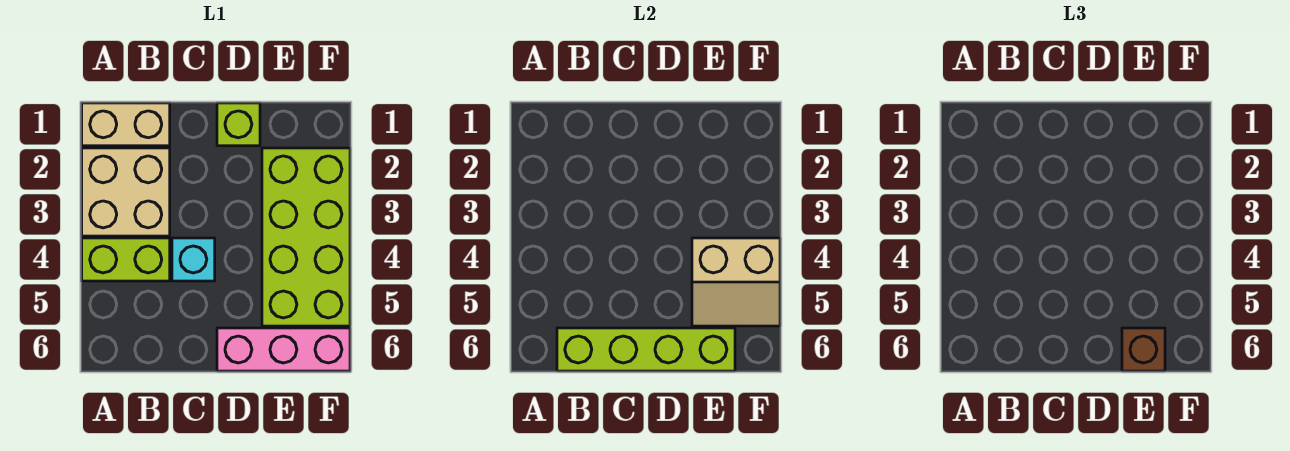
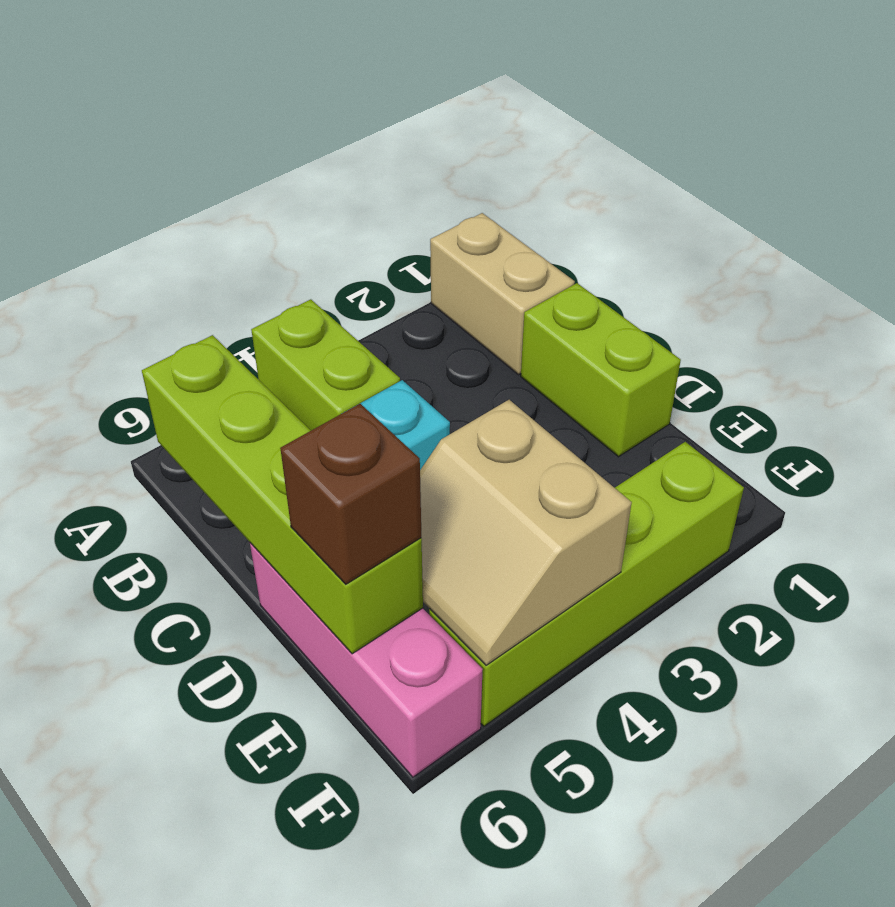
tan 2x2 brick [82,148,170,236] -> none
lime 1x1 brick [217,103,260,146] -> lime 1x2 brick [521,283,681,457]
lime 2x4 brick [262,148,350,326] -> lime 1x4 brick [429,442,744,726]

